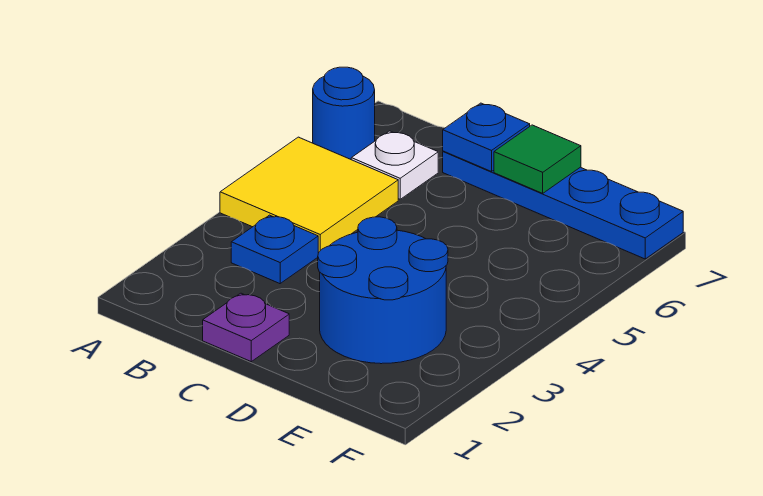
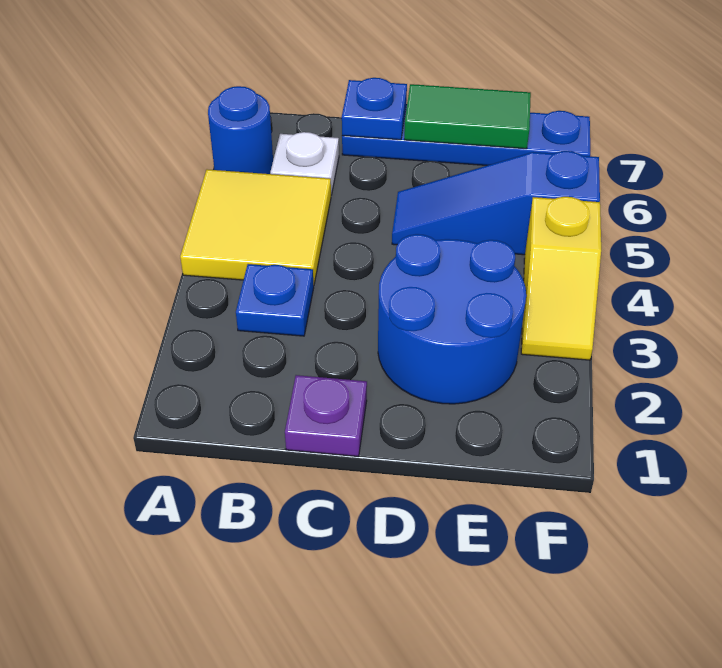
none -> blue 1x3 slope [392,151,600,255]
green 1x1 tile [494,125,581,193] -> green 1x2 tile [404,84,531,149]
none -> yellow 1x2 slope [521,197,601,360]

